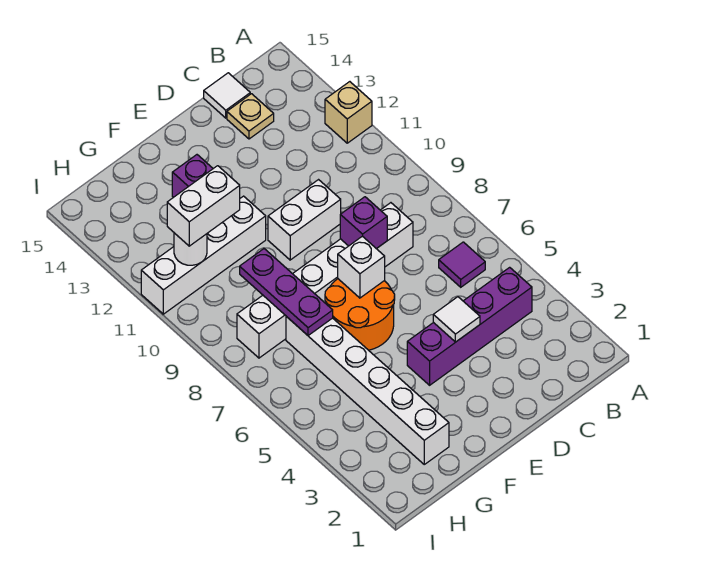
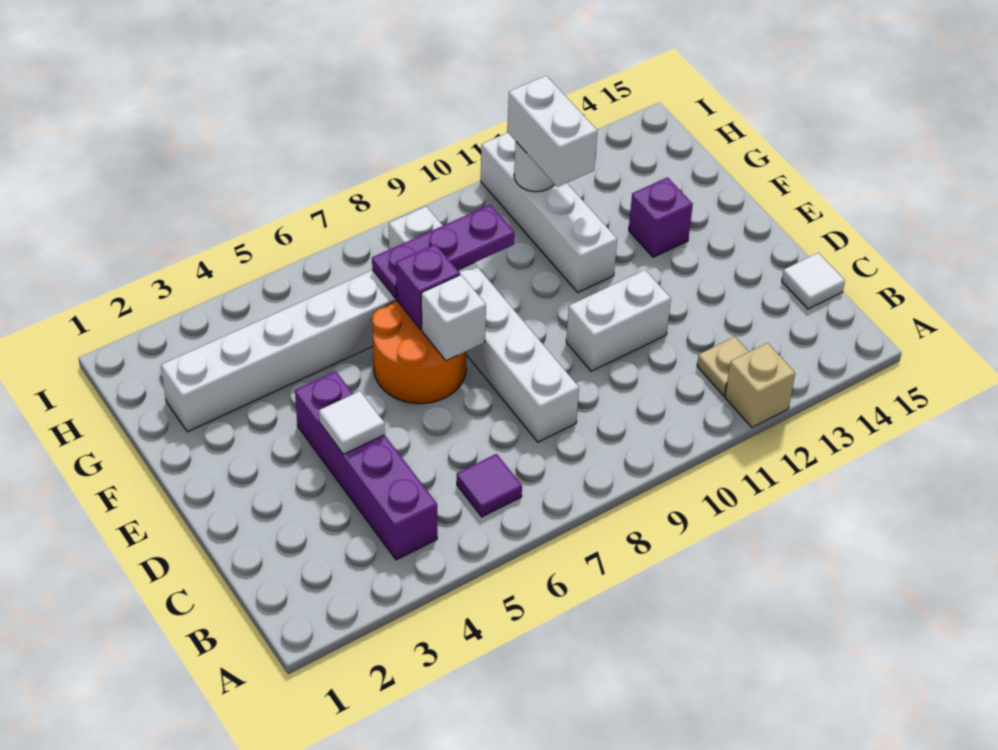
tan 1x1 plate [227,94,274,139] -> tan 1x1 plate moved to [697,337,749,396]
purple 1x1 brick [340,197,387,249] -> purple 1x1 brick moved to [396,244,460,329]
white 1x2 brick [268,180,341,260] -> white 1x2 brick turned to [566,270,671,371]

